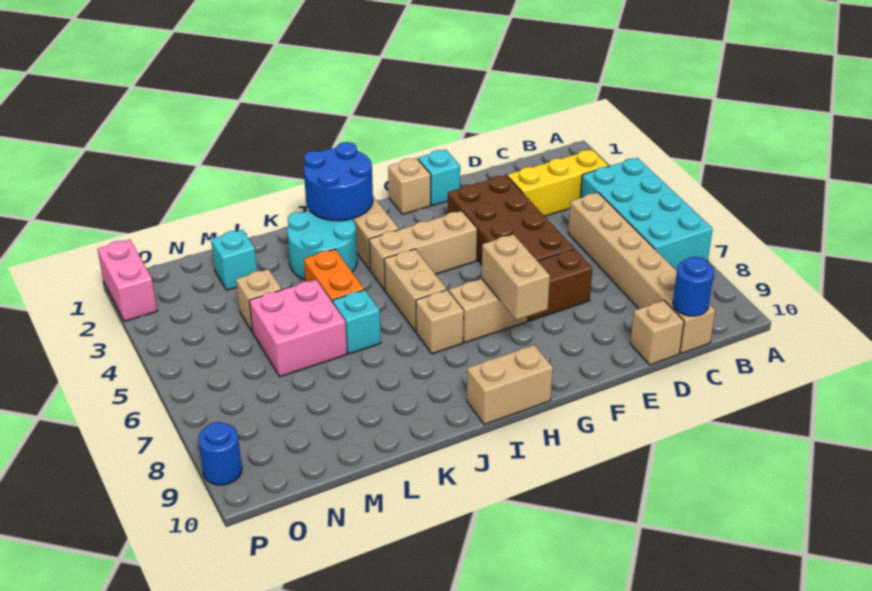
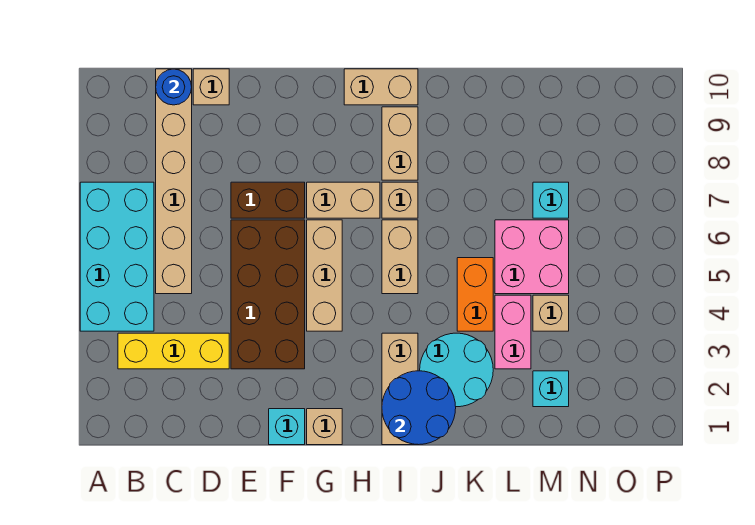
tan 1x3 brick [369,211,477,290] -> tan 1x3 brick turned to [307,220,342,331]
tan 1x2 brick [482,235,550,320] -> tan 1x2 brick moved to [382,107,418,180]
cyan 1x1 brick [333,290,381,354] -> cyan 1x1 brick moved to [533,182,569,218]
pink 1x2 brick [98,239,157,321] -> pink 1x2 brick moved to [495,295,531,369]
blue 1x1 round brick [198,422,242,485] -> none

